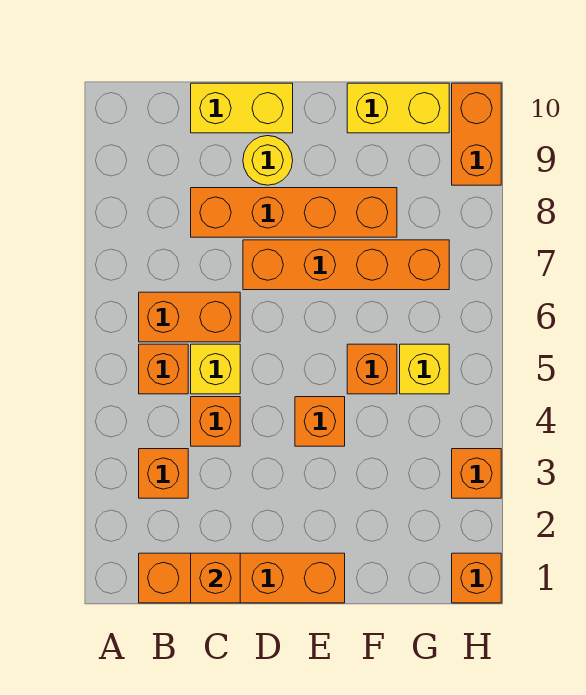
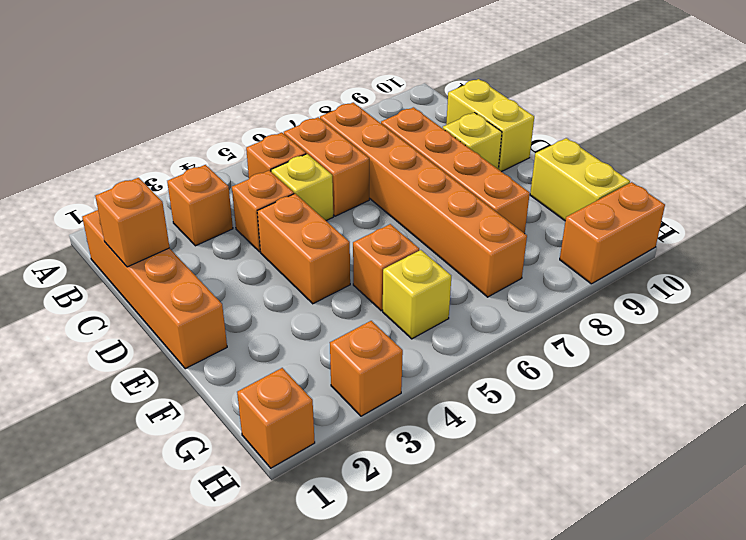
orange 1x4 brick [243,240,449,290] -> orange 1x6 brick [320,102,527,297]
yellow 1x1 round brick [243,136,293,185] -> yellow 1x1 brick [443,112,502,169]
orange 1x1 brick [295,397,345,446] -> orange 1x2 brick [257,194,350,304]

